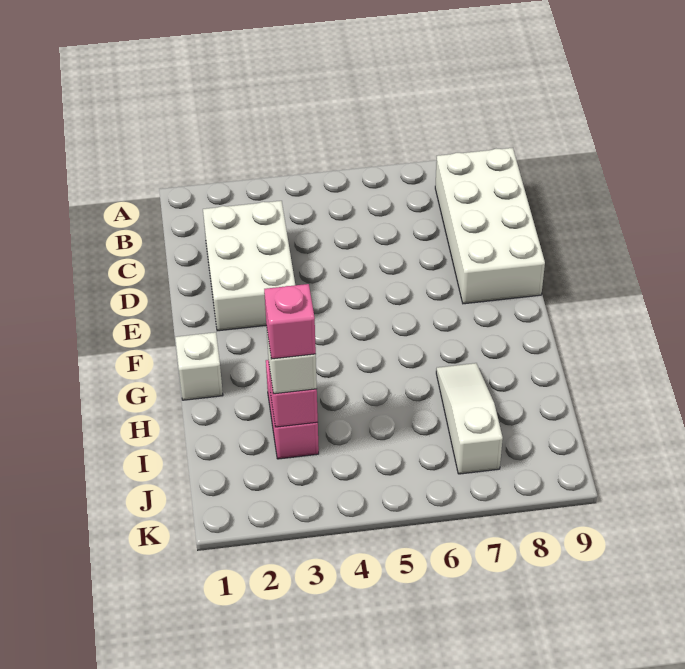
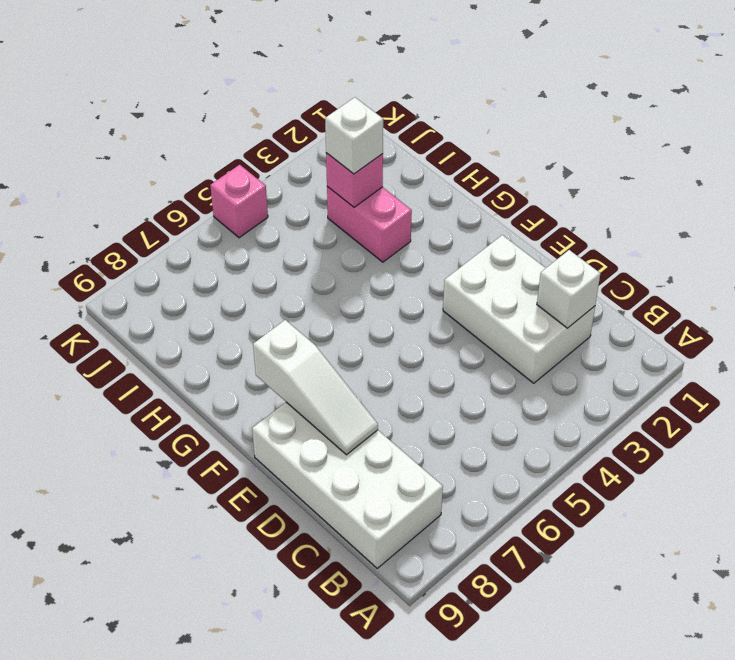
white 1x1 brick [175,332,223,400] -> white 1x1 brick moved to [537,250,600,328]
white 1x3 slope [436,363,503,474] -> white 1x3 slope moved to [253,320,378,455]
pink 1x1 brick [264,284,316,359] -> pink 1x1 brick moved to [210,165,268,238]

